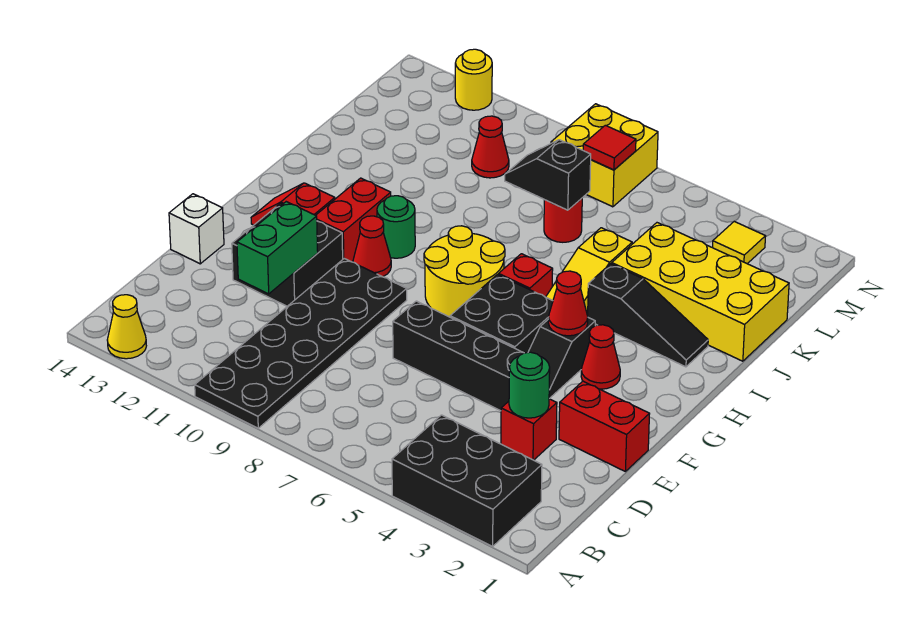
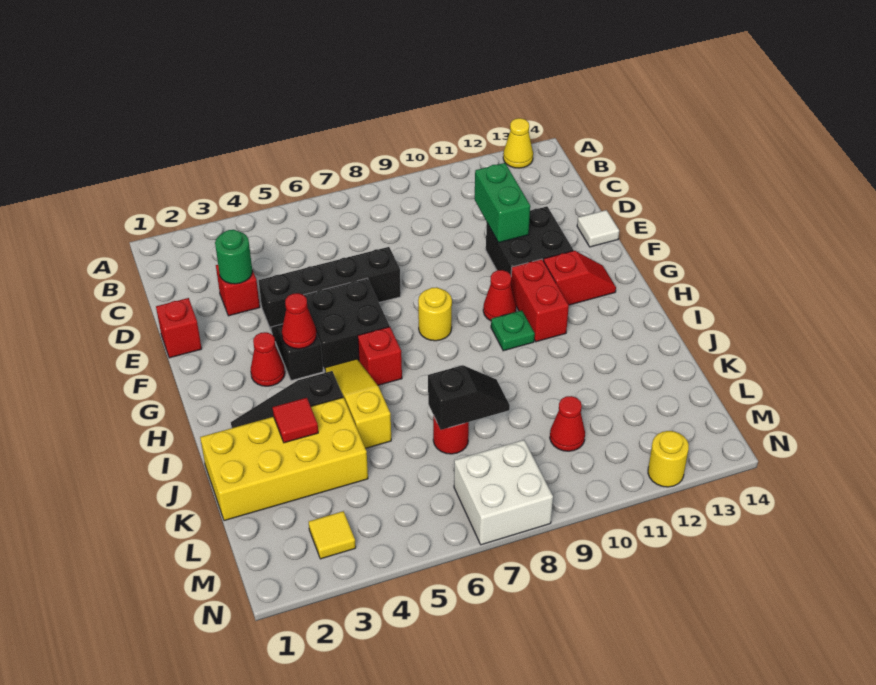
black 2x3 brick [392,415,542,547] -> none
black 2x6 plate [195,259,407,428] -> none
red 1x2 brick [559,381,649,471] -> red 1x1 brick [156,298,202,358]
white 1x1 brick [169,194,224,264] -> white 1x1 tile [577,210,619,247]
yellow 2x2 round brick [424,226,505,317] -> yellow 1x1 round brick [418,287,452,341]
green 1x1 round brick [377,196,415,258] -> green 1x1 plate [491,310,535,351]
yellow 2x2 brick [551,104,658,207] -> white 2x2 brick [454,440,553,545]
red 1x1 tile [583,125,636,170] -> red 1x1 tile moved to [272,398,318,443]

